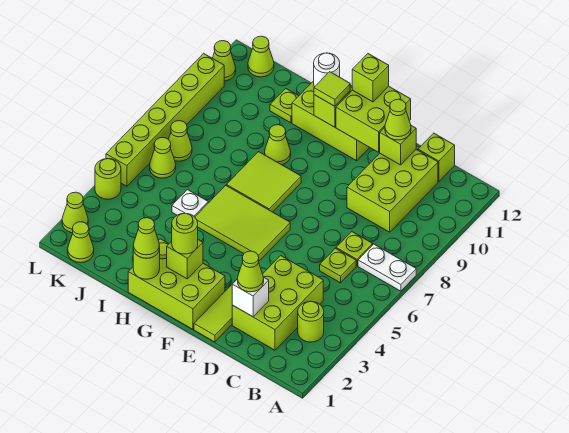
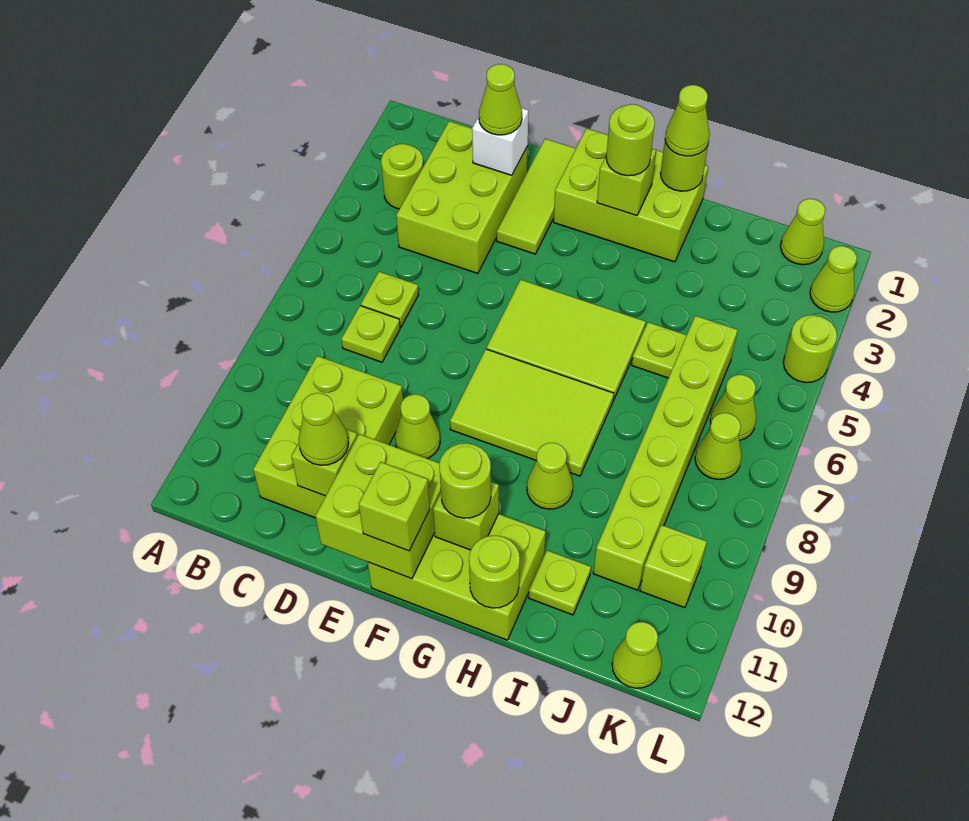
white 1x2 plate [358,244,416,291] -> none
lime 1x1 brick [418,133,455,182] -> lime 1x1 brick moved to [640,525,707,608]
lime 2x2 tile [227,152,301,212] -> lime 2x3 tile [450,349,614,476]
lime 1x1 tile [314,72,350,106] -> lime 1x1 round brick [439,443,491,518]
white 1x1 round brick [314,53,340,87] -> lime 1x1 round brick [469,535,520,608]
white 1x1 plate [172,190,208,217] -> lime 1x1 plate [632,322,687,378]
lime 1x6 brick [106,53,224,186] -> lime 1x6 brick moved to [593,316,738,590]
lime 1x1 cone [213,41,236,81] -> lime 1x1 cone moved to [395,394,440,459]

